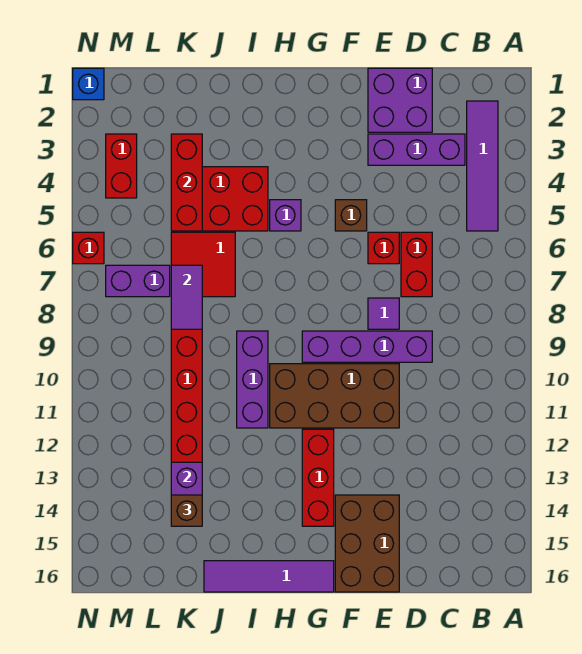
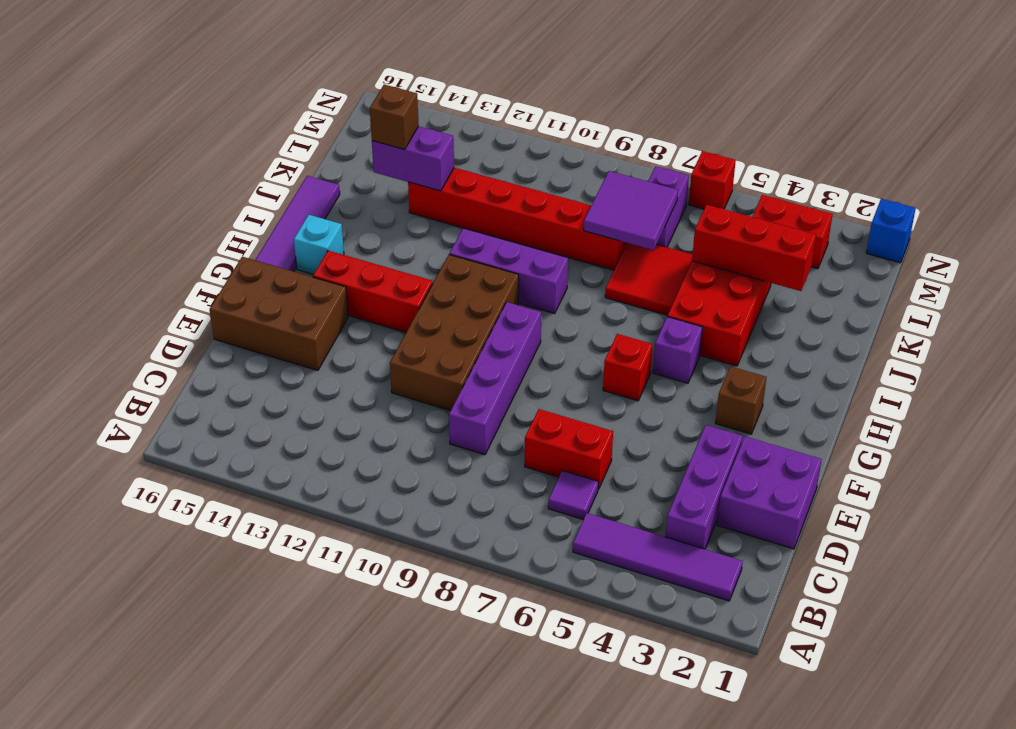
red 1x1 brick [368,232,399,264] -> red 1x1 brick moved to [603,334,653,401]
purple 1x1 tile [368,298,399,329] -> purple 1x1 tile moved to [548,470,599,520]
brown 1x1 brick [335,200,367,231] -> brown 1x1 brick moved to [715,366,766,434]
none -> cyan 1x1 brick [294,215,344,274]
purple 1x2 tile [171,265,202,329] -> purple 2x2 tile [584,171,678,250]

